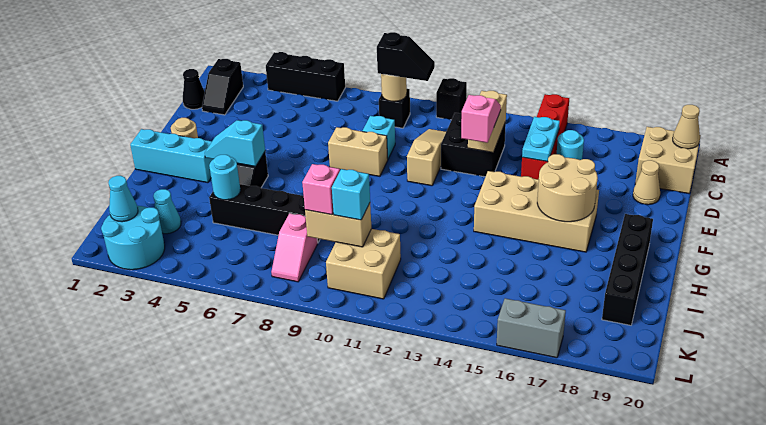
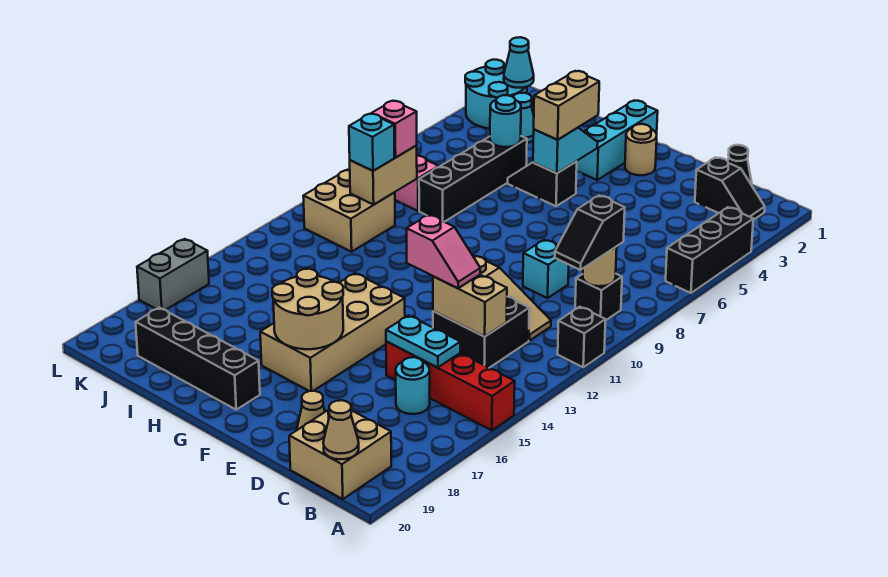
black 1x2 slope [202,59,243,115] -> black 1x2 slope turned to [695,157,765,220]
tan 1x2 brick [328,127,388,176] -> tan 1x2 brick moved to [534,71,599,140]

